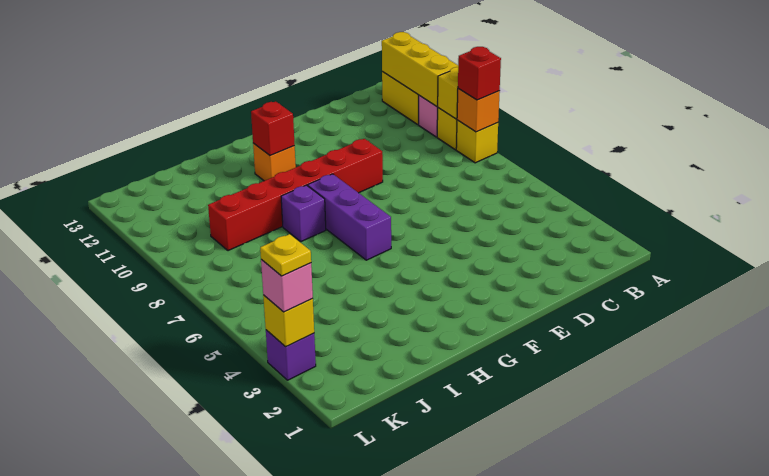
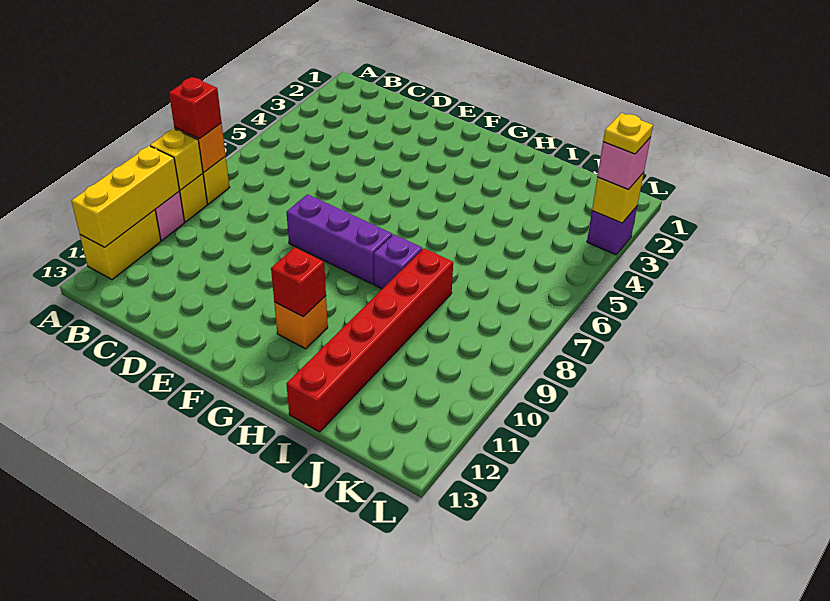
red 1x6 brick [208,139,383,251] -> red 1x6 brick turned to [286,248,453,432]
purple 1x3 brick [308,174,391,260] -> purple 1x3 brick turned to [286,194,392,284]

